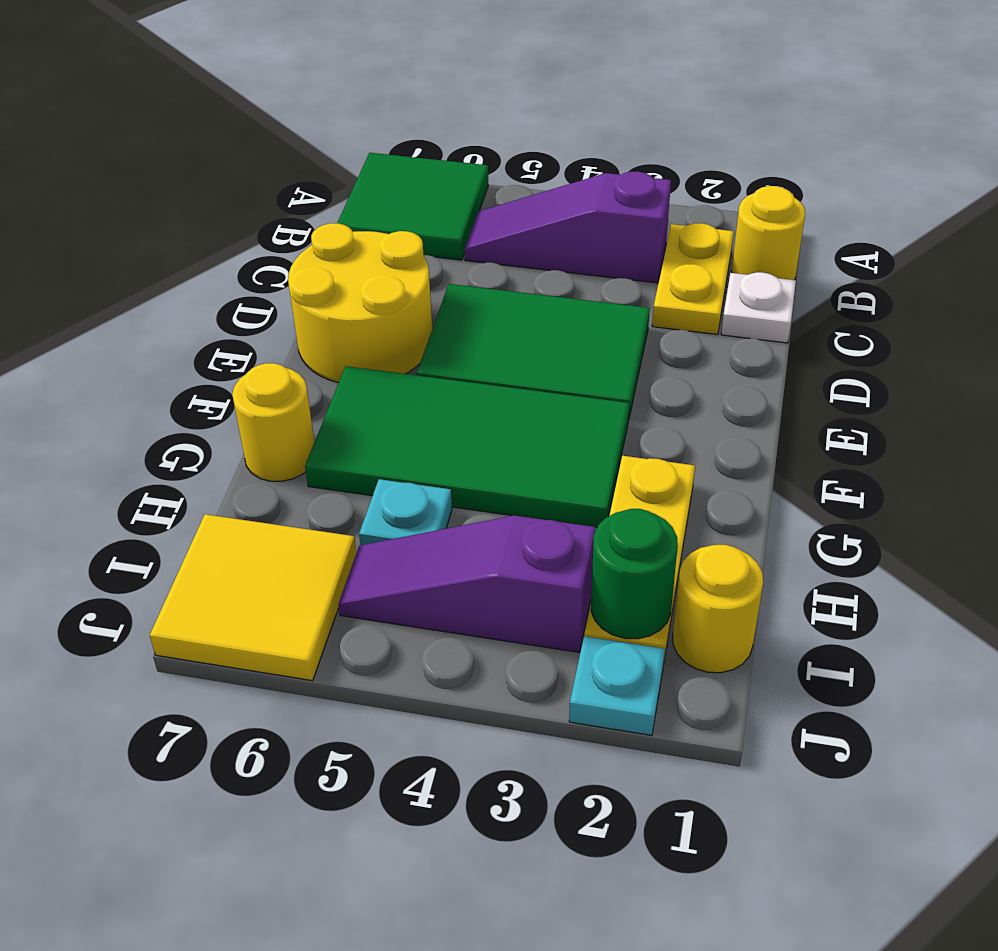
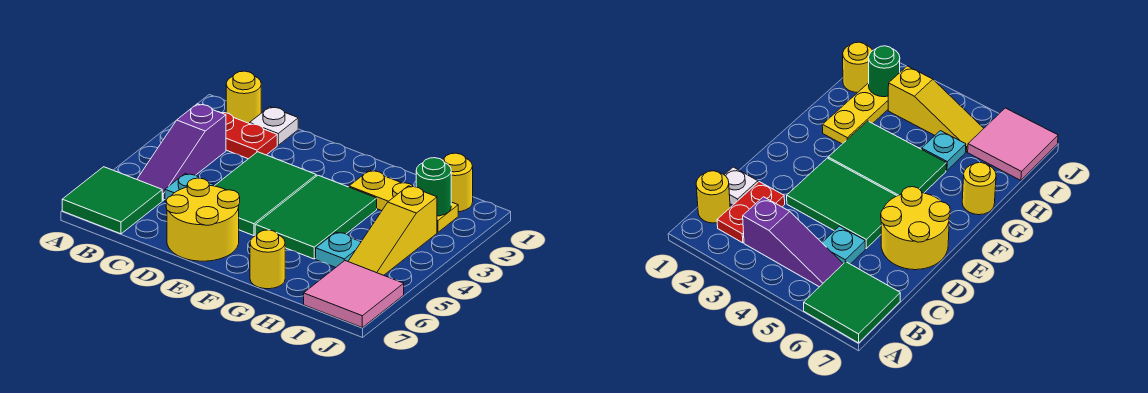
yellow 1x2 plate [652,223,734,335] -> red 1x2 plate [222,113,277,159]
green 2x4 tile [305,366,629,527] -> green 2x3 tile [255,175,377,259]
purple 1x3 slope [338,516,595,652] -> yellow 1x3 slope [348,186,437,275]
yellow 2x2 tile [150,514,356,681] -> pink 2x2 tile [304,261,404,327]
cyan 1x1 plate [569,636,665,735] -> cyan 1x1 plate moved to [165,174,214,201]

